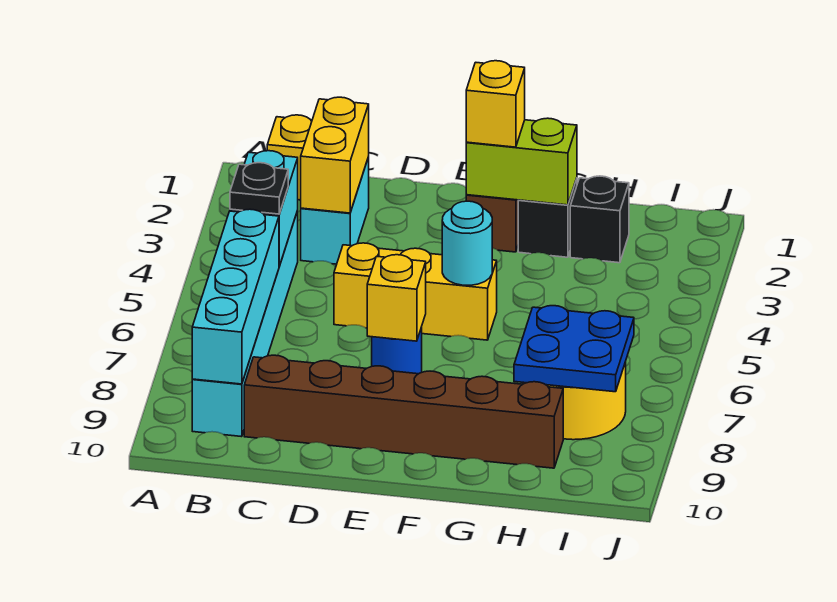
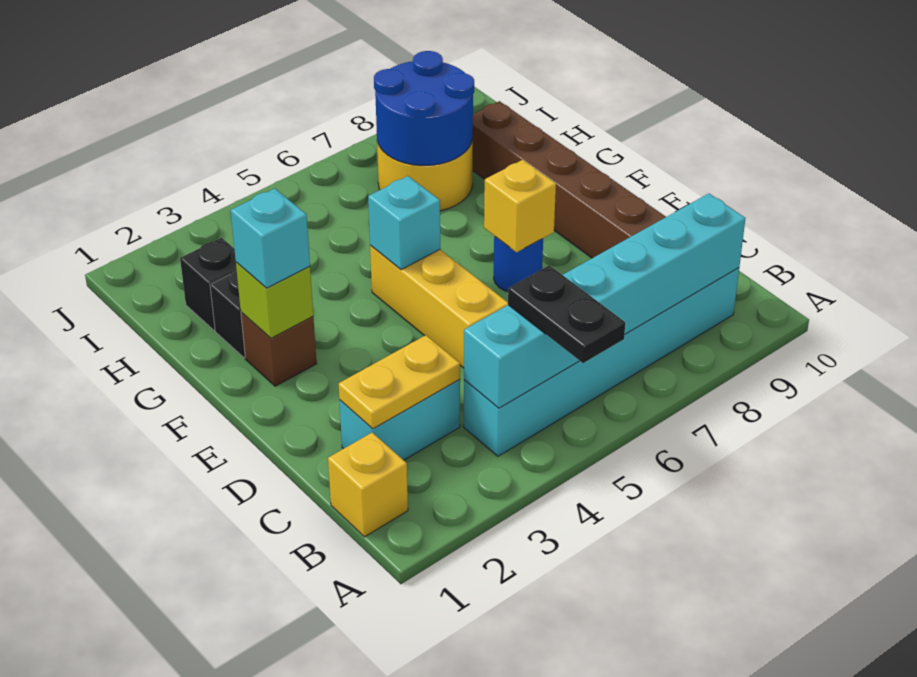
black 1x1 plate [230,163,288,214] -> black 1x2 plate [508,265,625,363]
yellow 1x2 brick [301,97,369,213] -> yellow 1x2 plate [339,335,460,429]
lime 1x2 brick [466,118,577,205] -> lime 1x1 brick [236,262,313,338]
yellow 1x1 brick [466,61,525,147] -> cyan 1x1 brick [231,188,310,288]
cyan 1x1 round brick [442,201,492,285] -> cyan 1x1 brick [368,176,440,270]
blue 2x2 plate [514,306,634,392] -> blue 2x2 round brick [374,51,474,165]

